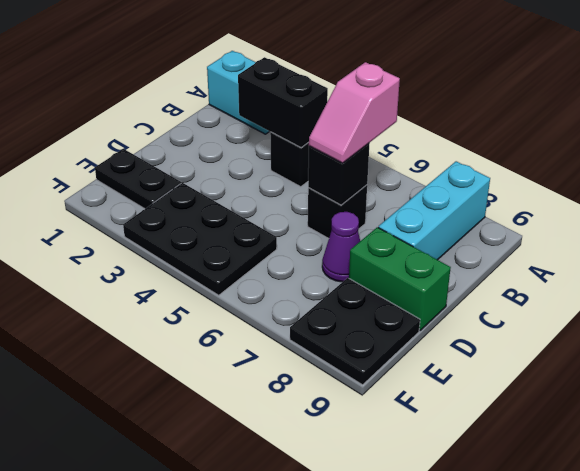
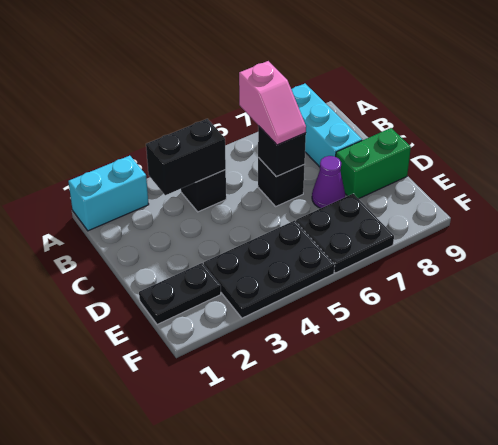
black 2x2 plate [290,278,420,385] -> black 2x2 plate moved to [296,194,394,273]

